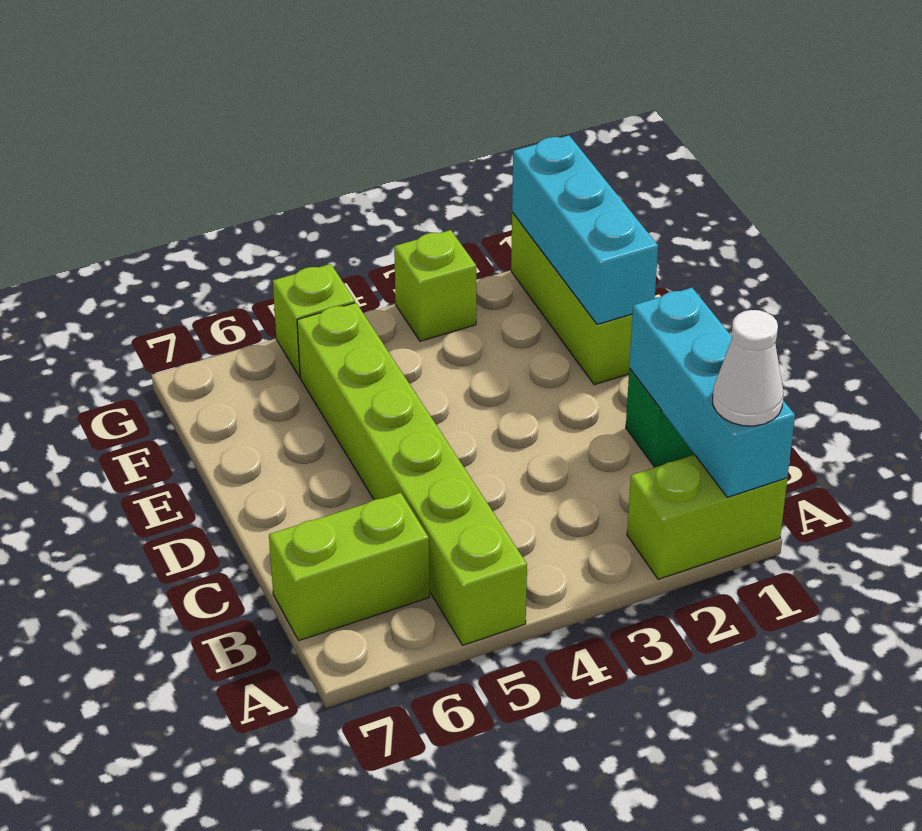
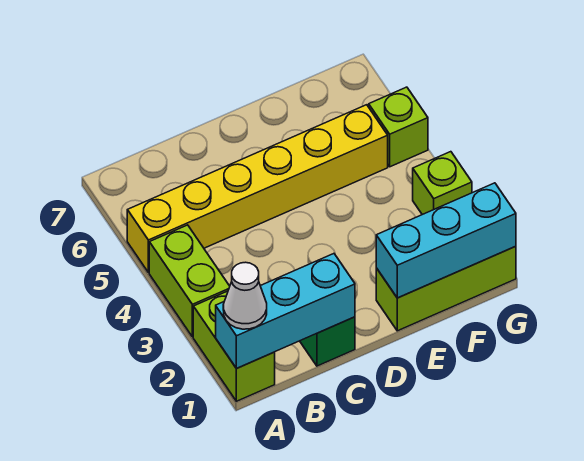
lime 1x6 brick [297,303,527,645] -> yellow 1x6 brick [127,105,388,273]
lime 1x2 brick [269,493,429,640] -> lime 1x2 brick moved to [149,225,230,337]

